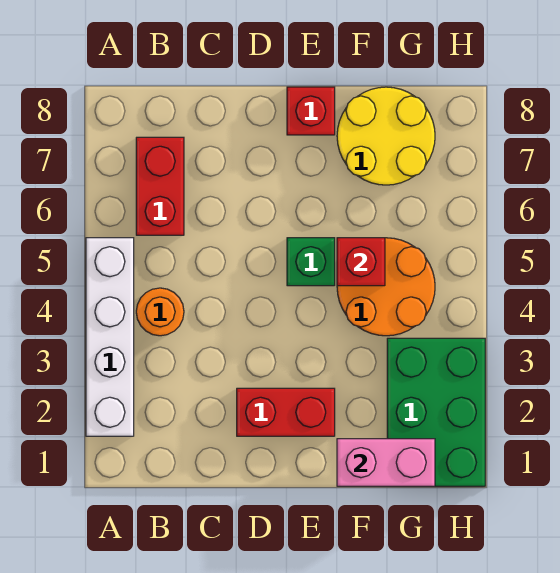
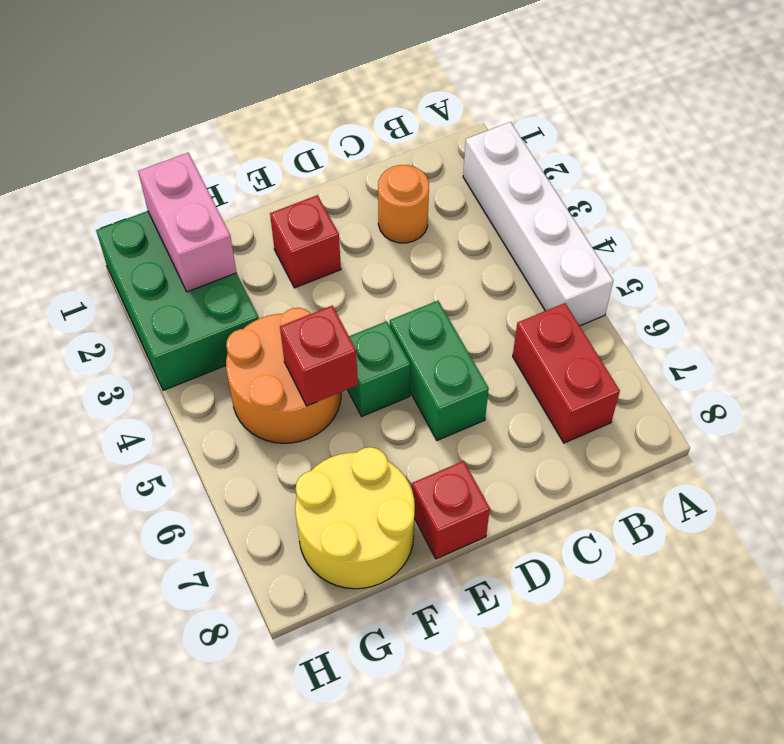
orange 1x1 round brick [136,288,184,336] -> orange 1x1 round brick moved to [378,165,429,243]
red 1x2 brick [237,388,335,436] -> red 1x1 brick [270,195,341,288]
none -> green 1x2 brick [390,301,489,440]
pink 1x2 brick [337,439,435,486] -> pink 1x2 brick turned to [138,153,237,292]

